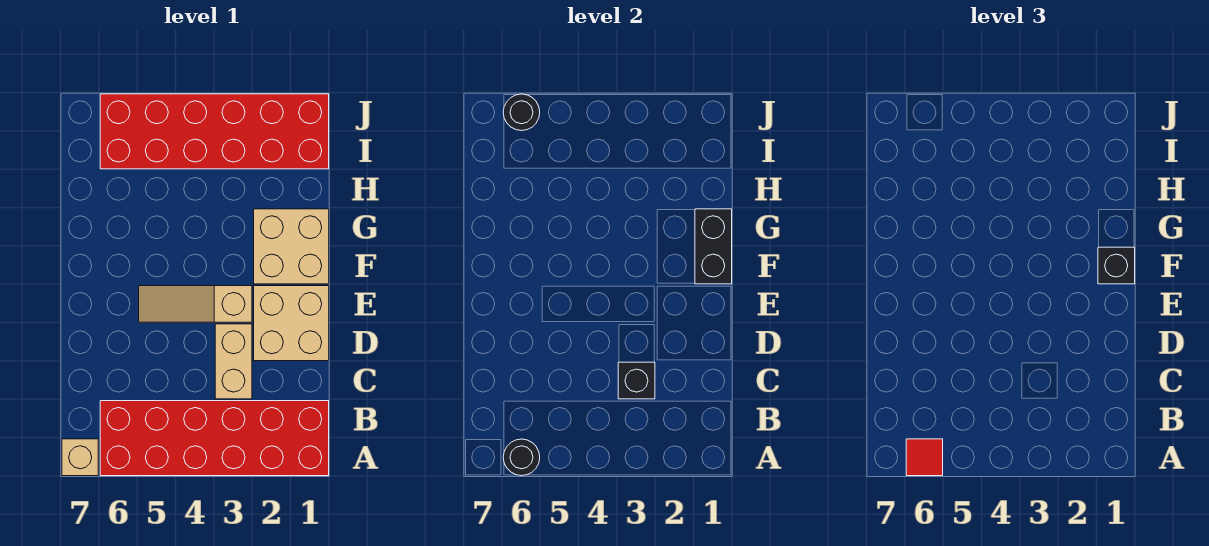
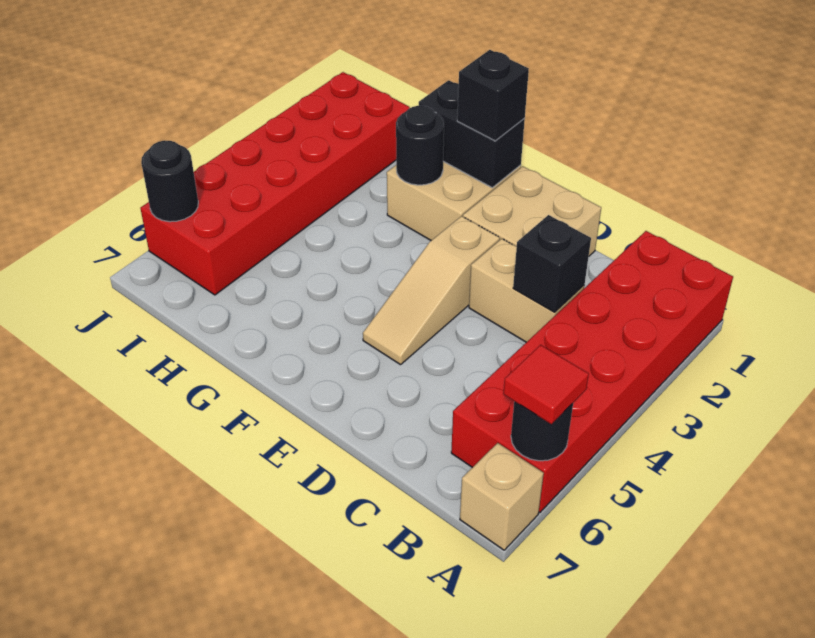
none -> black 1x1 round brick [396,106,444,185]

